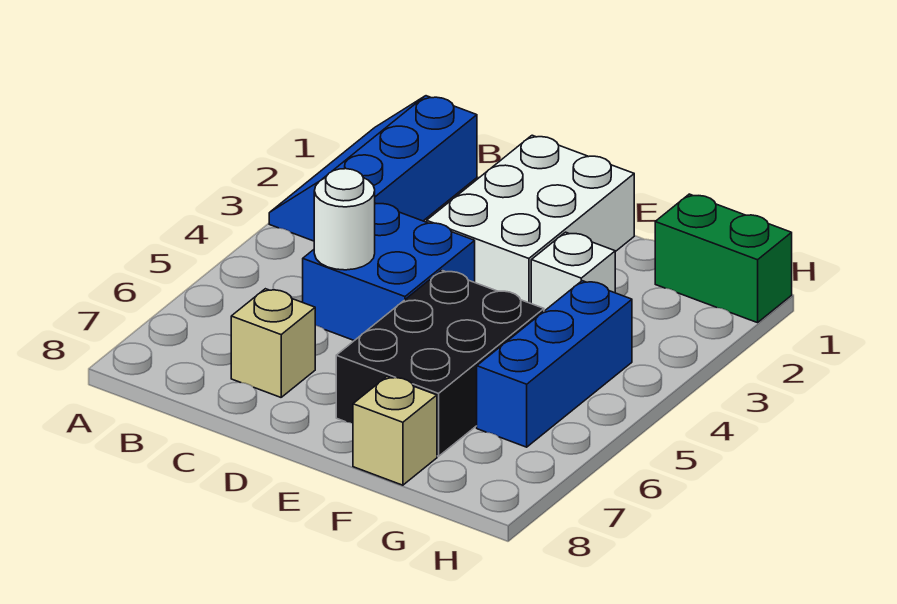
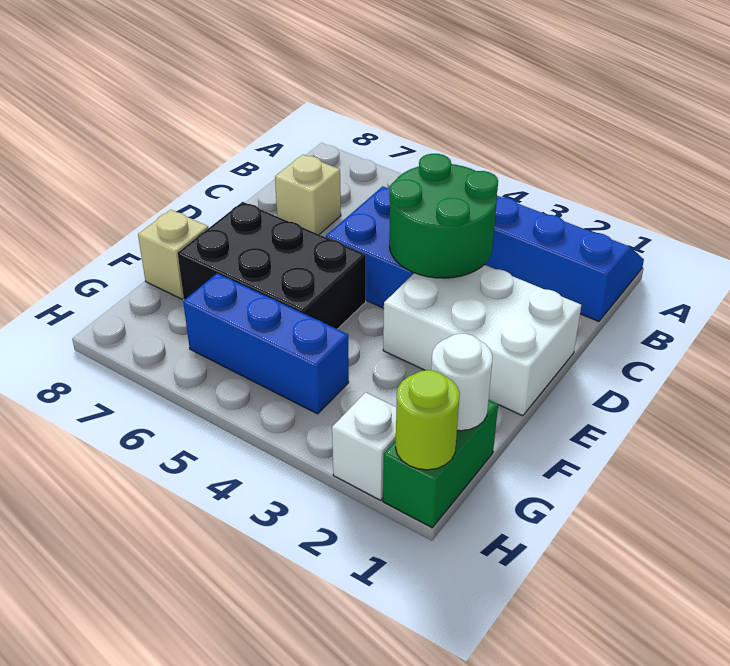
none -> green 2x2 round brick [389,154,498,278]
white 1x1 round brick [314,169,375,270] -> white 1x1 round brick moved to [431,334,493,431]
white 1x1 brick [531,232,615,311] -> white 1x1 brick moved to [332,392,396,500]
none -> lime 1x1 round brick [395,370,460,470]

